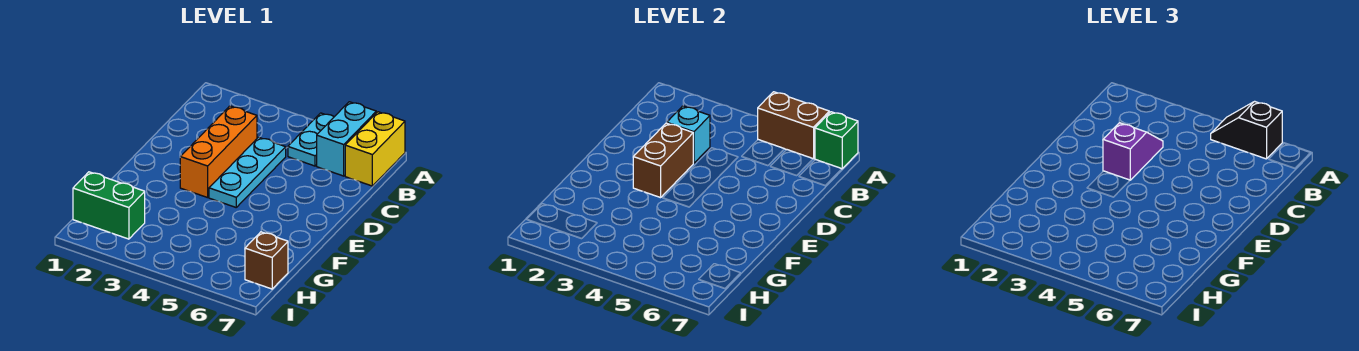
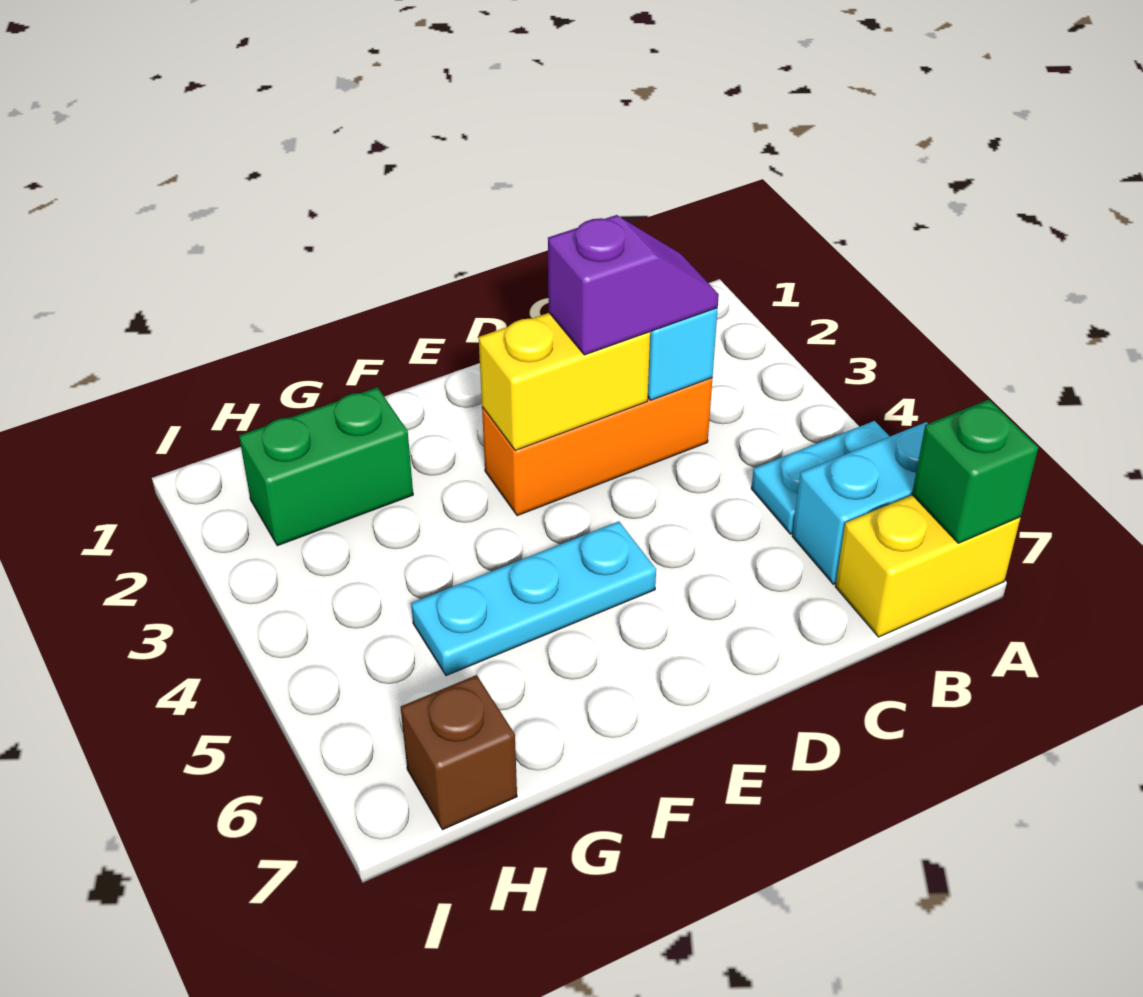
brown 1x2 brick [758,92,829,159] -> none
black 1x2 slope [1211,101,1282,159] -> none
cyan 1x3 plate [209,137,286,207] -> cyan 1x3 plate moved to [411,521,656,676]
brown 1x2 brick [633,123,693,198] -> yellow 1x2 brick [479,313,650,451]
green 1x2 brick [73,172,145,239] -> green 1x2 brick turned to [239,387,413,546]

